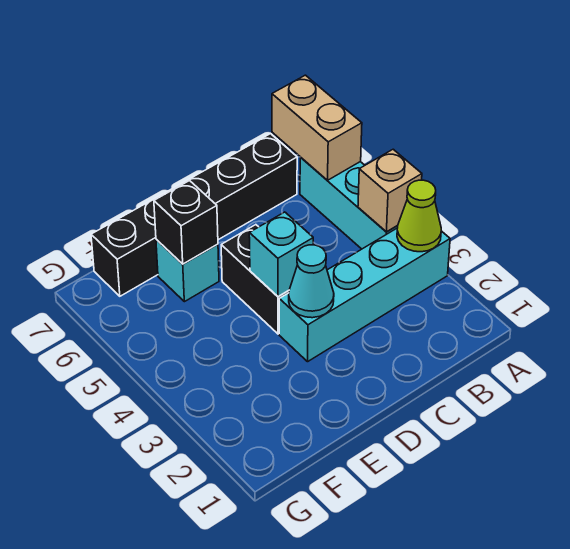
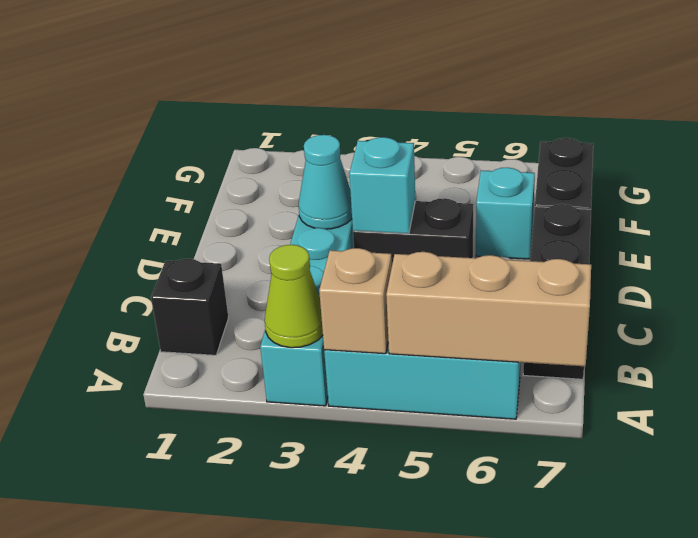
tan 1x2 brick [272,75,362,180] -> tan 1x3 brick [386,252,591,366]
black 1x1 brick [154,181,218,264] -> black 1x1 brick moved to [151,259,228,355]

